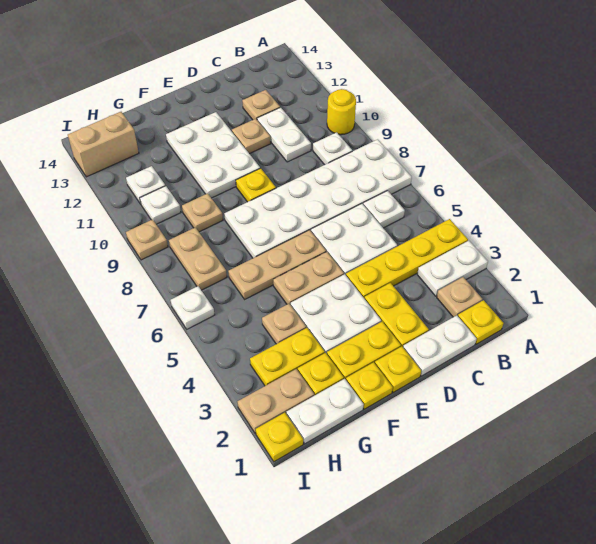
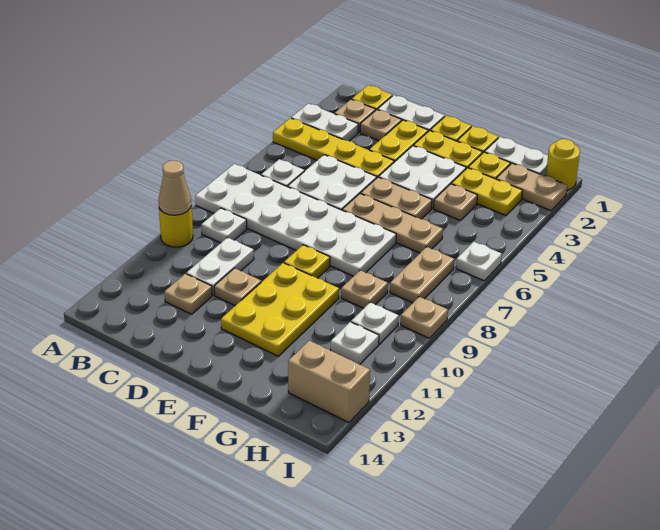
none -> tan 1x1 cone [159,161,191,215]
none -> tan 1x1 plate [360,110,402,141]
white 2x3 plate [166,112,260,198] -> yellow 2x3 plate [221,263,339,356]
yellow 1x1 plate [256,413,303,462] -> yellow 1x1 round brick [546,139,580,190]

